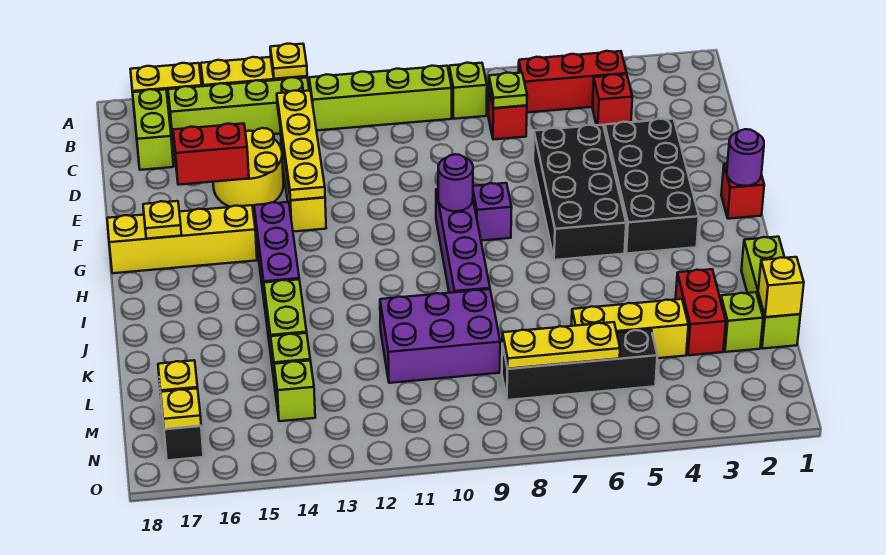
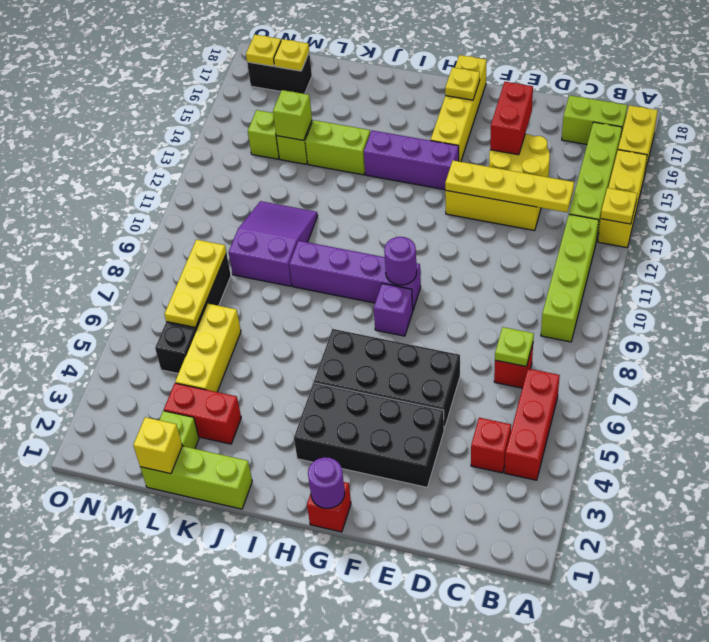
lime 1x1 brick [449,63,487,119] -> lime 1x1 brick moved to [273,90,312,140]
purple 2x3 brick [380,289,500,383] -> purple 2x3 slope [229,201,318,286]

